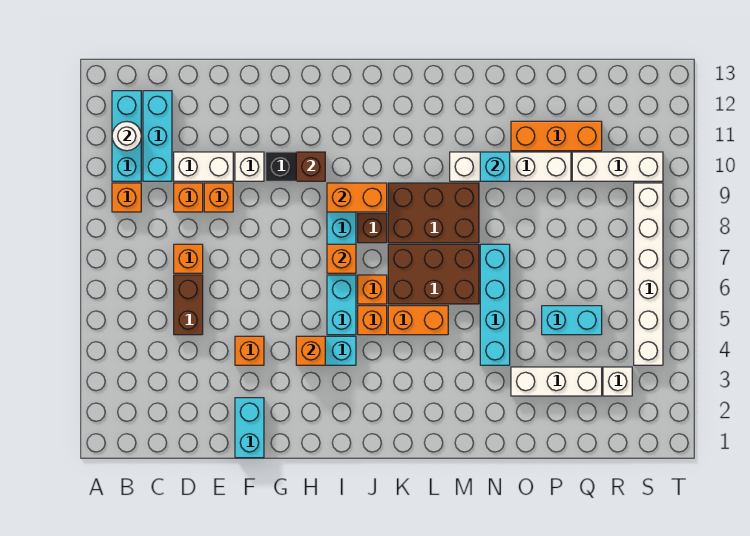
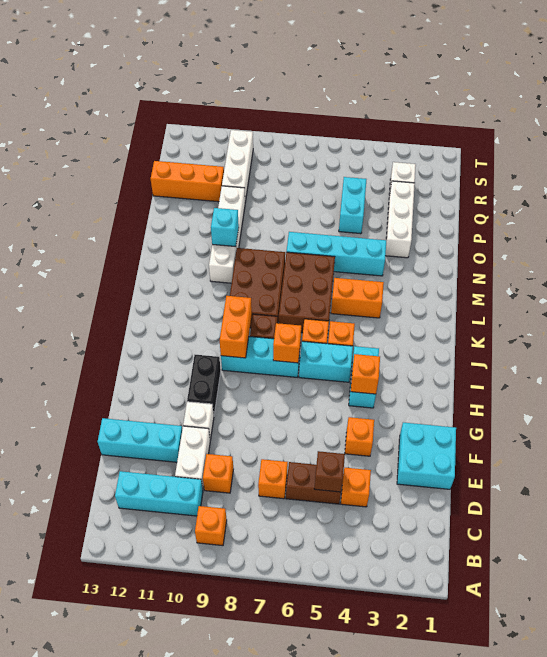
cyan 1x3 brick [112,91,141,181] -> cyan 1x3 brick moved to [97,418,182,462]
white 1x1 round brick [112,122,141,151] -> none
orange 1x1 brick [204,183,233,212] -> orange 1x1 brick moved to [341,468,371,507]
cyan 1x2 brick [235,398,264,458] -> cyan 2x2 brick [397,422,456,489]
brown 1x1 brick [296,152,325,181] -> brown 1x1 brick moved to [314,451,345,492]
orange 1x2 brick [388,306,448,335] -> orange 1x2 brick turned to [331,278,384,318]
orange 1x3 brick [511,121,602,151] -> orange 1x3 brick turned to [151,161,224,202]
white 1x6 brick [634,183,663,365] -> none

